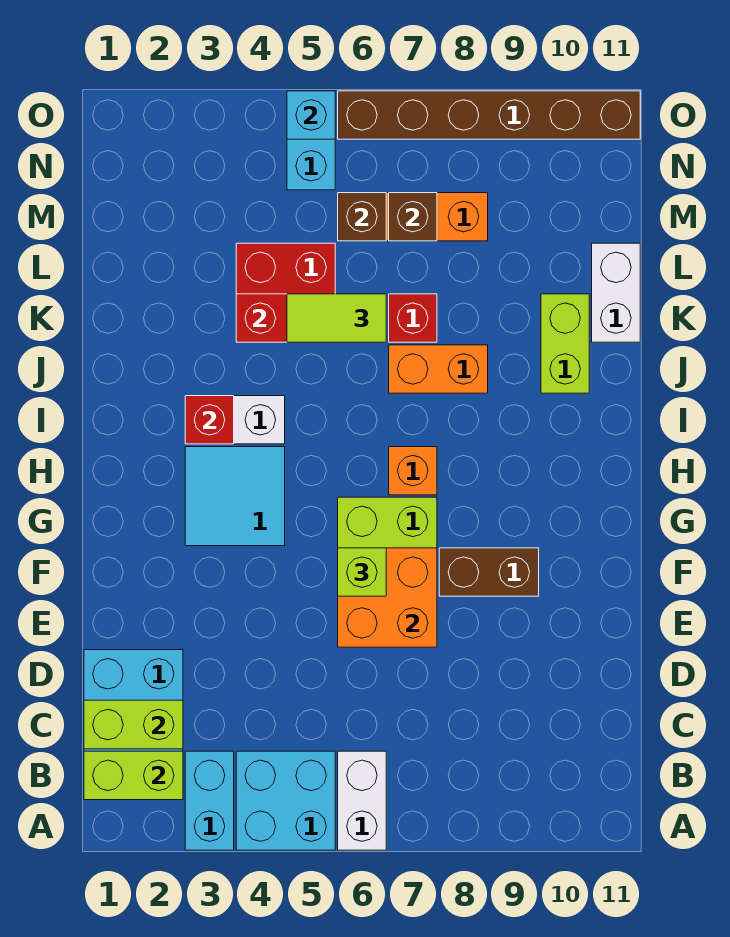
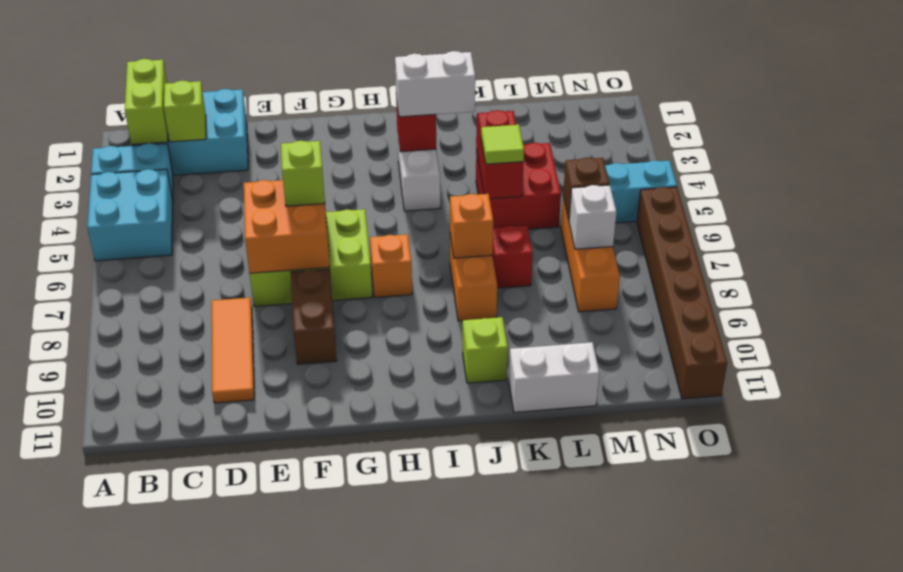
white 1x2 brick [338,751,386,850] -> white 1x2 brick moved to [395,51,475,117]
lime 1x2 brick [84,700,183,749] -> lime 1x1 brick [164,81,206,142]
none -> orange 1x3 tile [212,298,254,403]
cyan 2x2 tile [185,447,285,546] -> none
none -> orange 1x1 brick [450,194,493,258]
lime 1x2 brick [541,294,589,393] -> lime 1x1 brick [463,317,508,383]
lime 1x2 tile [287,294,386,342] -> lime 1x1 tile [481,125,524,164]
brown 1x1 brick [389,193,437,241] -> white 1x1 brick [569,185,616,249]
cyan 1x1 brick [287,91,335,139] -> none

